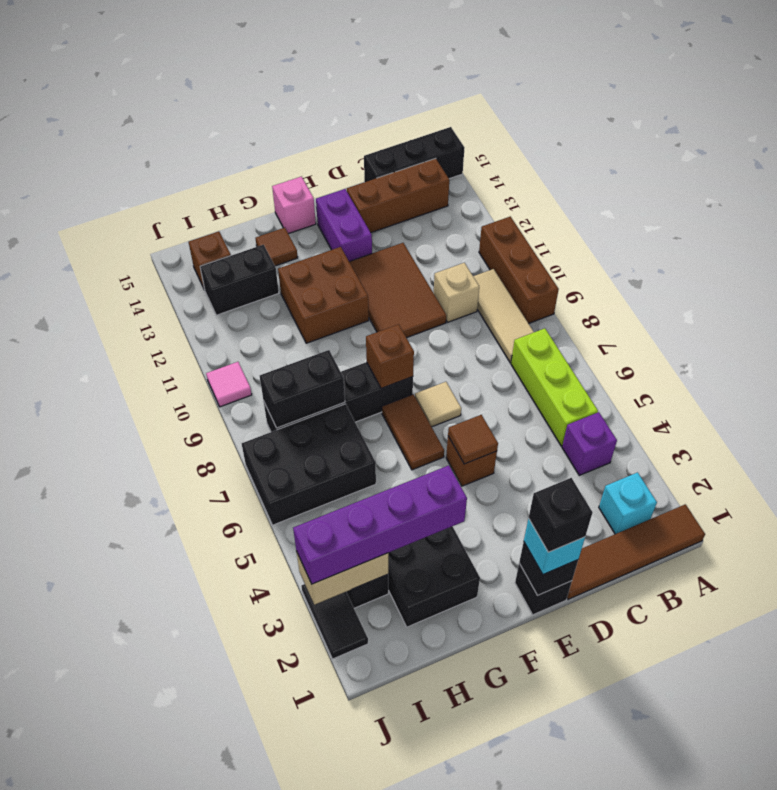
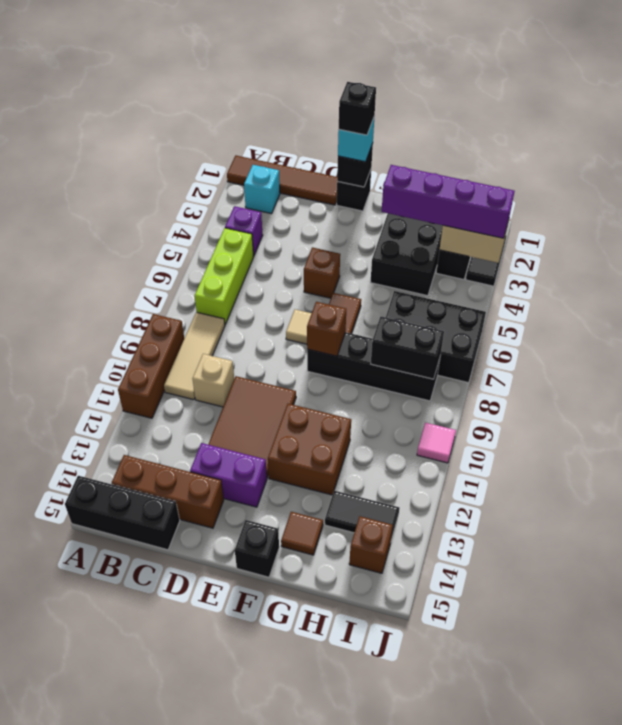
brown 1x1 tile [448,415,498,464] -> none
purple 1x2 brick [316,189,372,261] -> purple 1x2 brick turned to [190,443,267,507]
pink 1x1 brick [272,177,316,234] -> black 1x1 brick [235,520,279,577]
black 1x2 brick [200,245,279,315] -> black 1x2 tile [325,491,399,540]

